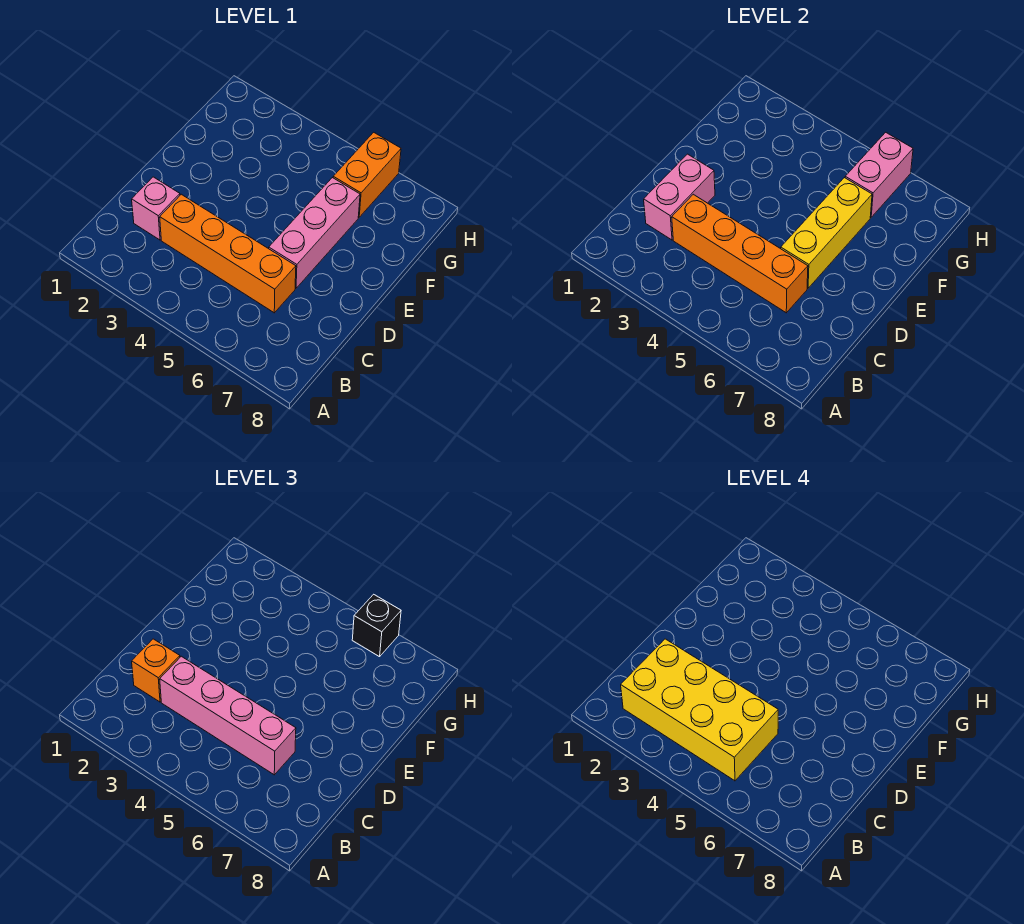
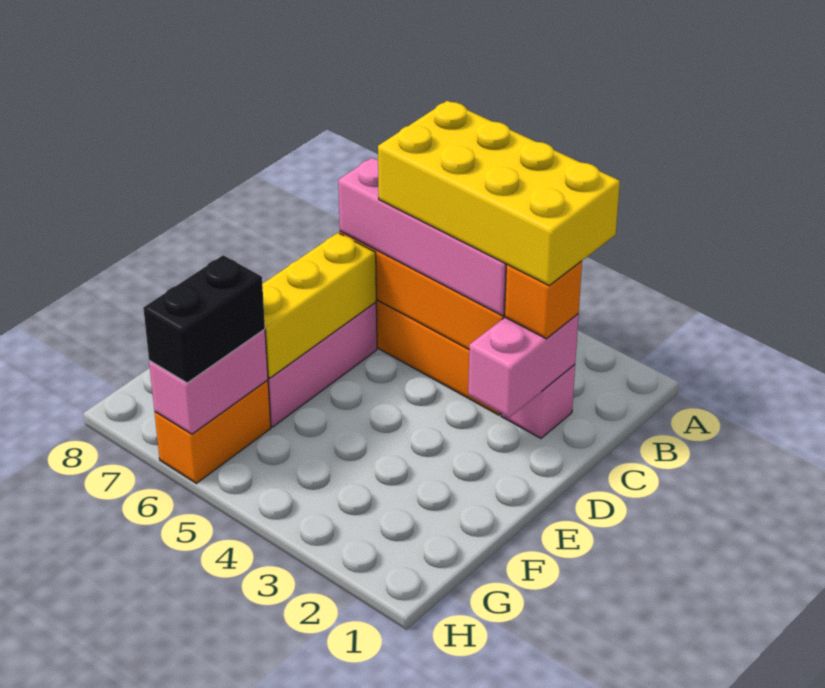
black 1x1 brick [352,594,401,657] -> black 1x2 brick [143,255,265,383]

